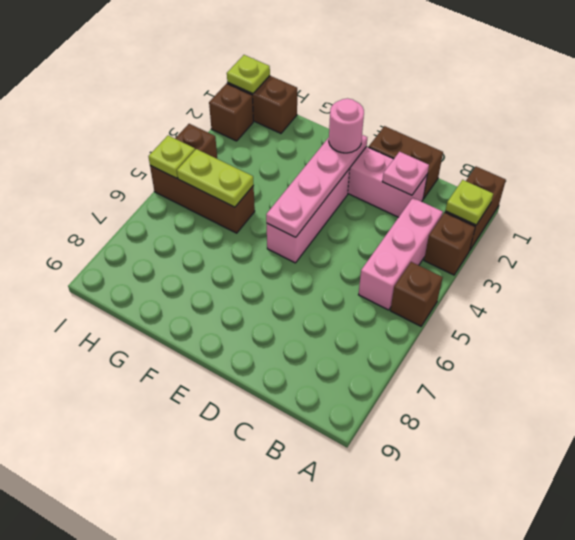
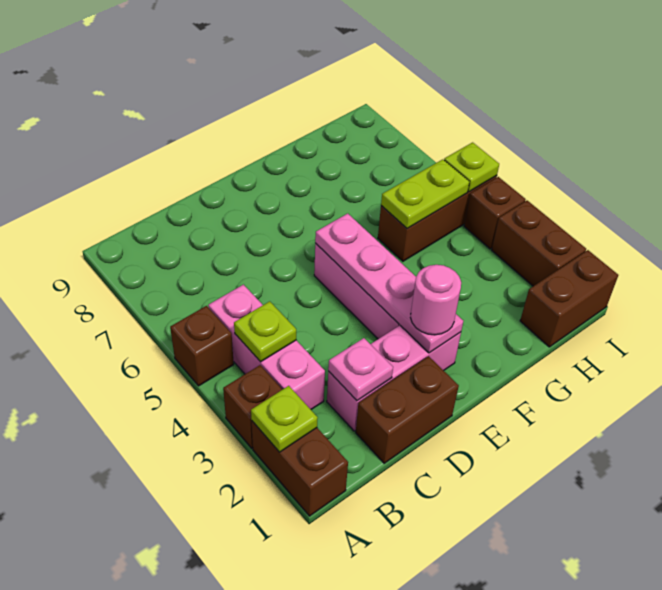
lime 1x1 plate [227,55,270,94] -> lime 1x1 plate moved to [234,301,296,362]
brown 1x1 brick [209,84,253,141] -> brown 1x2 brick [492,201,586,286]

